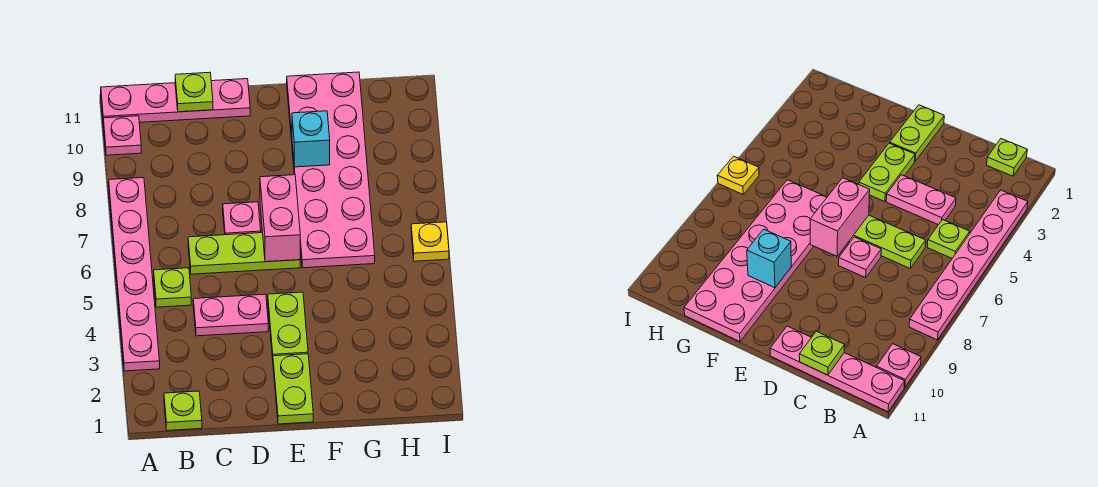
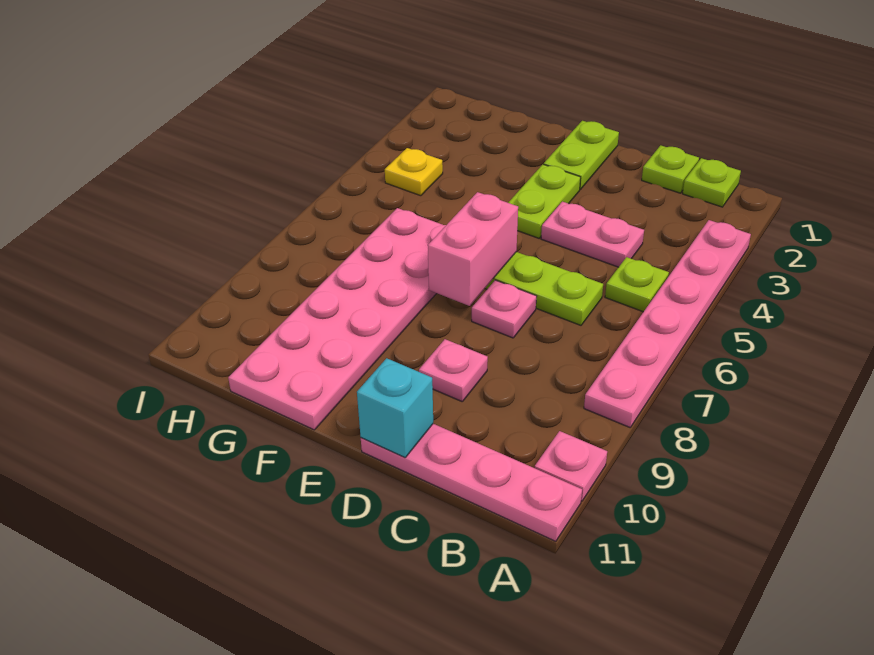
lime 1x1 plate [175,72,213,112] -> lime 1x1 plate moved to [642,145,699,193]
none -> pink 1x1 plate [419,339,488,401]
cyan 1x1 brick [292,111,330,167] -> cyan 1x1 brick moved to [357,358,433,457]
yellow 1x1 plate [411,222,449,261] -> yellow 1x1 plate moved to [385,148,443,196]

